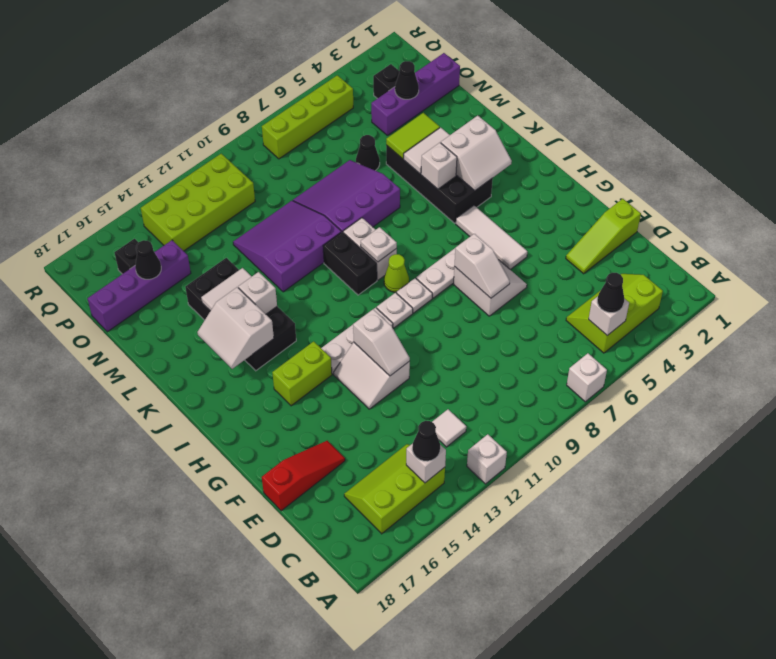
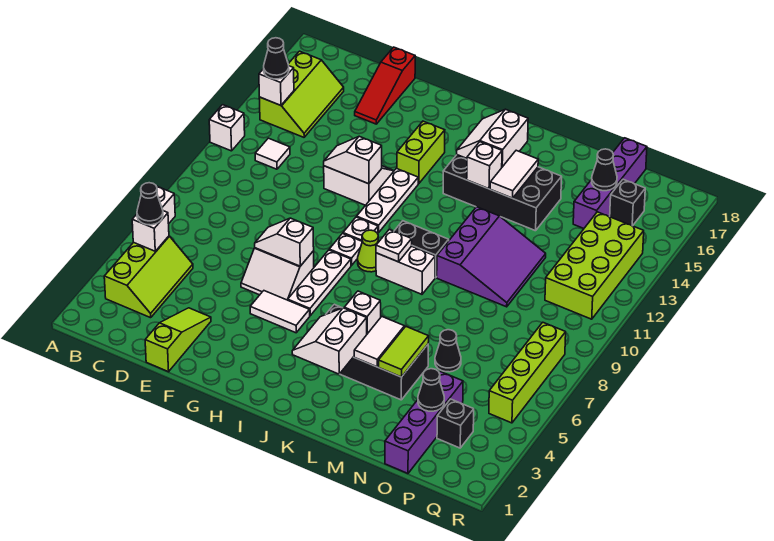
white 1x3 tile [456,205,527,270] -> white 1x2 tile [250,291,310,333]
white 2x2 slope [197,287,274,369] -> white 2x2 slope turned to [457,109,528,167]
purple 3x3 slope [293,160,400,232] -> none

